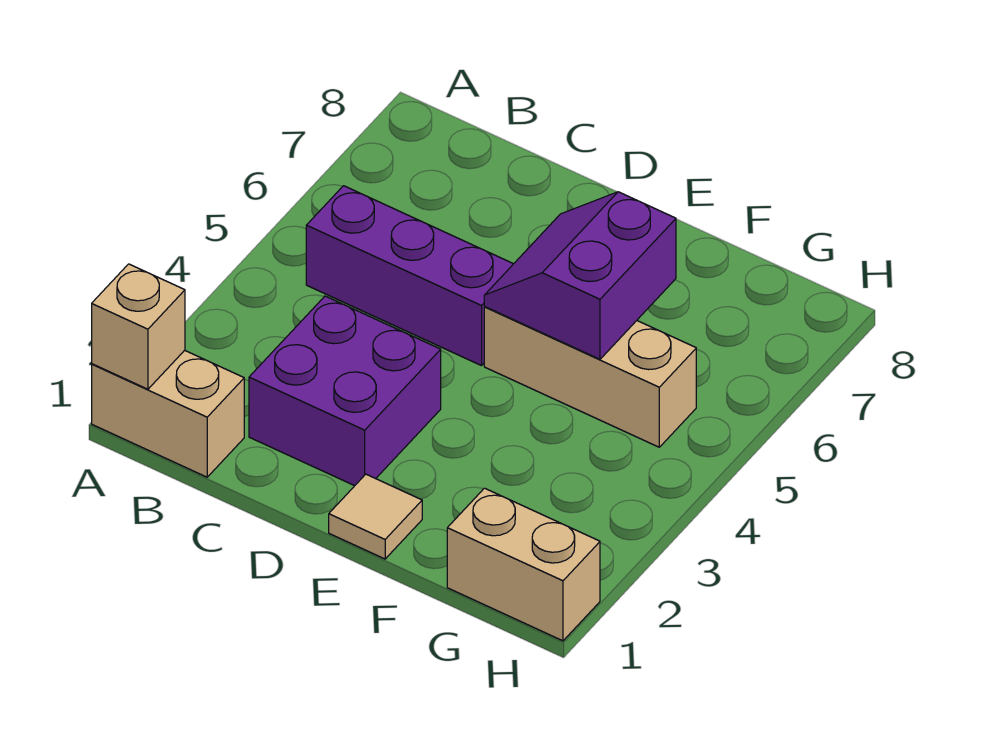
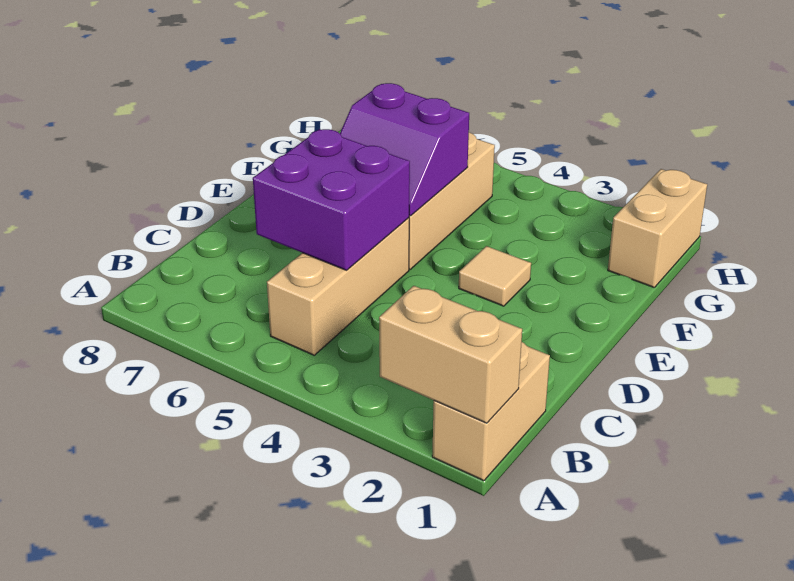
tan 1x1 brick [92,264,185,389] -> tan 1x2 brick [379,286,522,423]
purple 1x3 brick [306,186,513,366] -> tan 1x3 brick [267,218,409,355]
purple 2x2 brick [249,296,441,486] -> purple 2x2 brick moved to [253,129,410,270]
tan 1x1 tile [329,474,422,559] -> tan 1x1 tile moved to [459,246,531,306]

